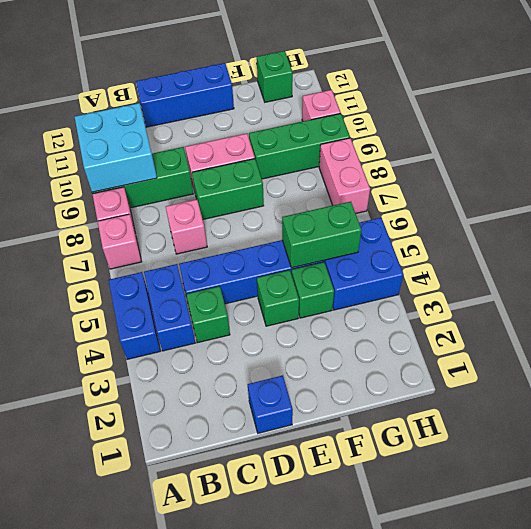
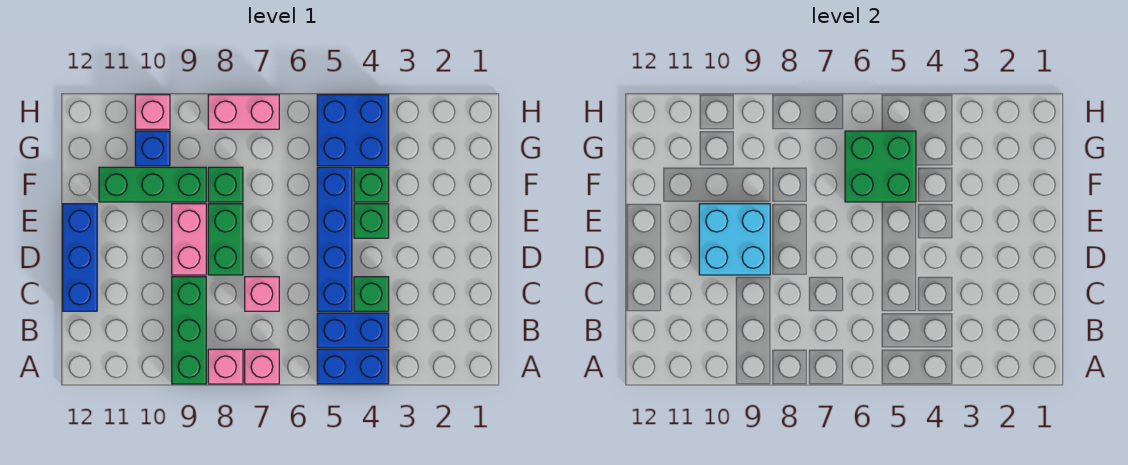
cyan 2x2 brick [75,103,157,192] -> cyan 2x2 brick moved to [699,204,770,275]
blue 1x1 brick [248,375,293,433] -> blue 1x1 brick moved to [135,131,170,166]
green 1x2 brick [282,202,361,268] -> green 2x2 brick [845,131,916,202]
green 1x3 brick [249,113,350,179] -> green 1x3 brick turned to [99,167,206,202]
green 1x1 brick [257,51,293,102] -> green 1x1 brick moved to [208,167,243,202]

